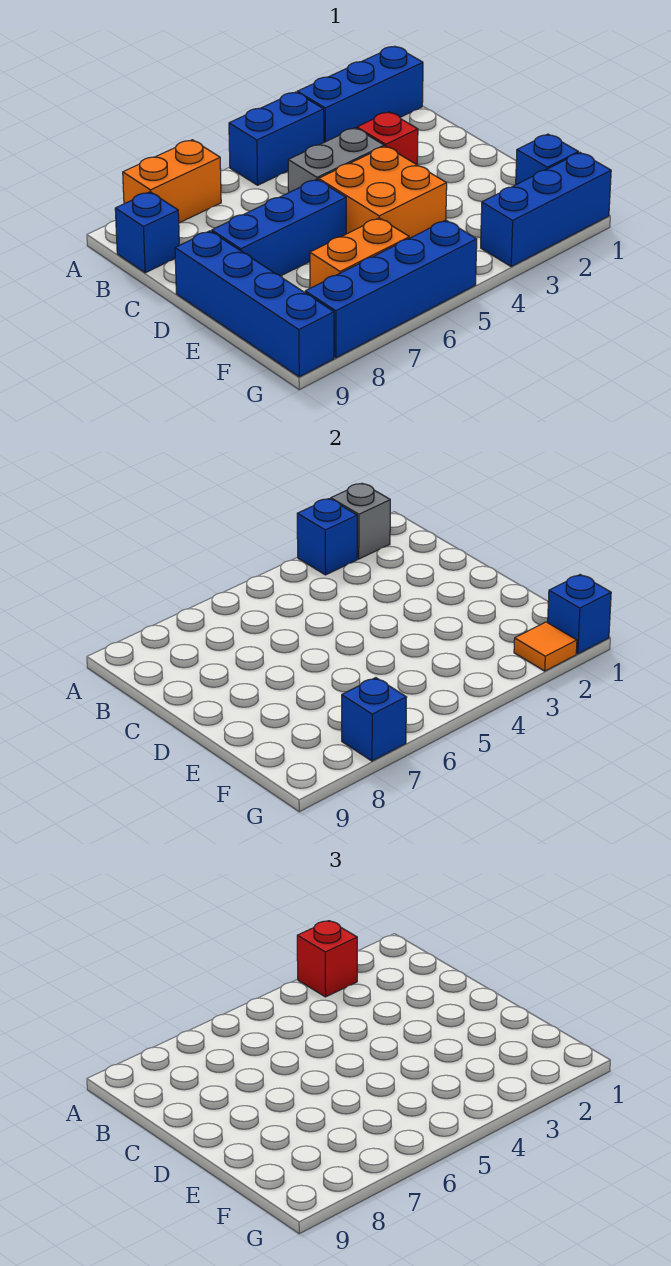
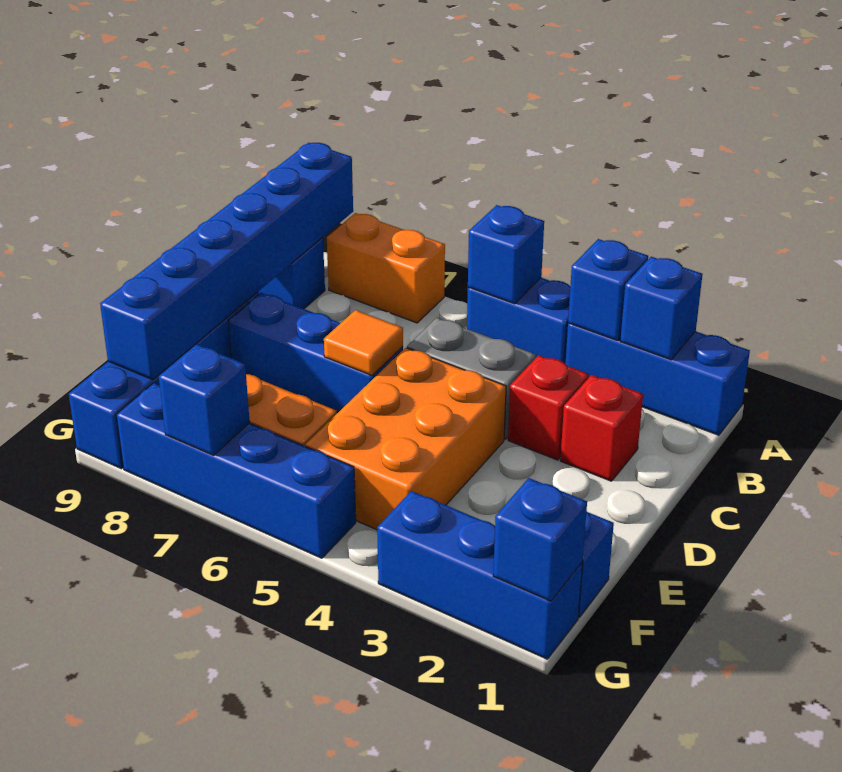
grey 1x1 brick [331,483,390,559] -> blue 1x1 brick [620,257,703,360]
red 1x1 brick [297,921,357,997] -> red 1x1 brick moved to [560,375,643,481]
none -> blue 1x1 brick [468,205,544,304]
none -> blue 1x6 brick [100,143,353,380]
orange 2x2 brick [319,146,447,238] -> orange 2x3 brick [305,348,506,530]
orange 1x1 tile [514,622,577,671] -> orange 1x1 tile moved to [324,310,403,376]

